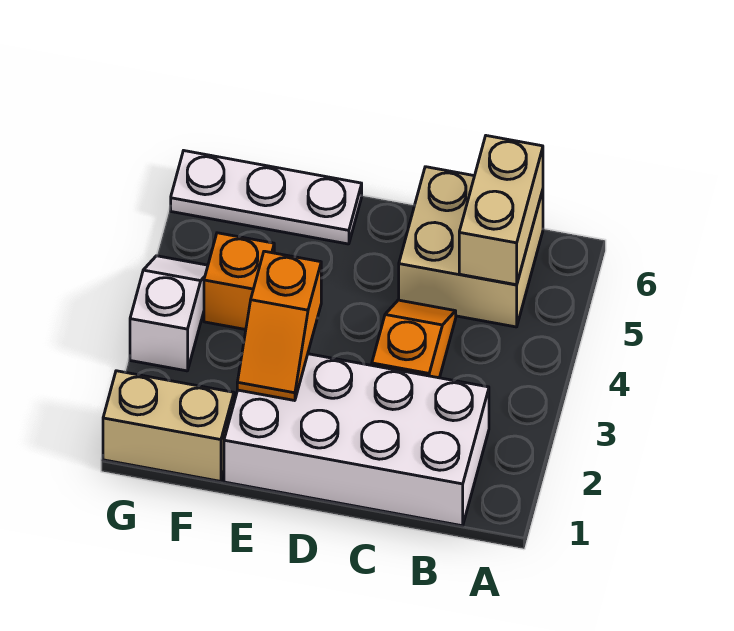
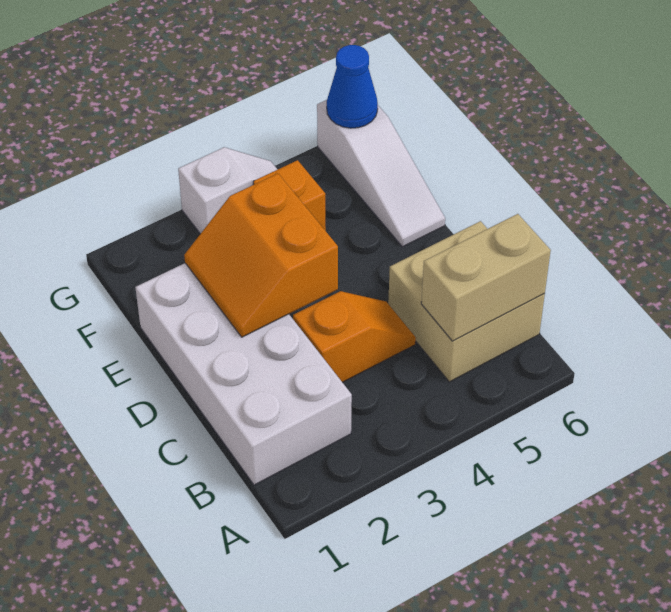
orange 1x2 slope [237,251,321,401] -> orange 2x2 slope [184,174,338,337]
white 1x3 plate [171,151,362,244] -> white 1x3 slope [317,100,445,247]
tan 1x2 brick [103,371,234,481] -> none
none -> blue 1x1 cone [327,45,378,128]

